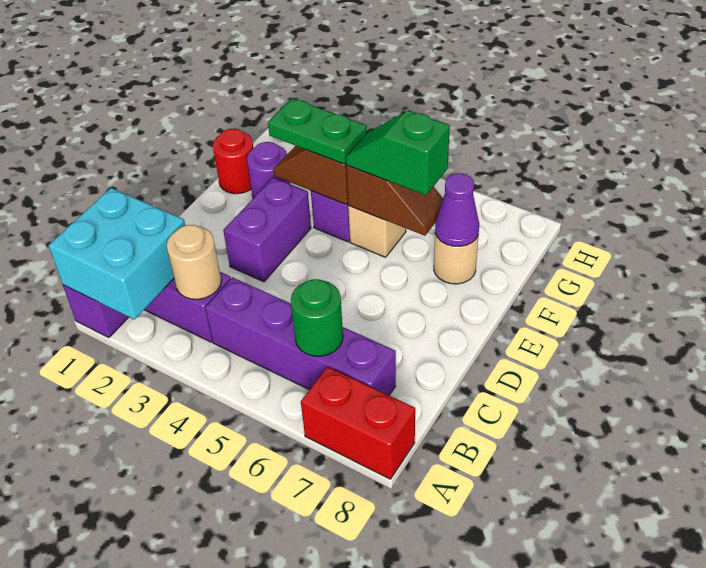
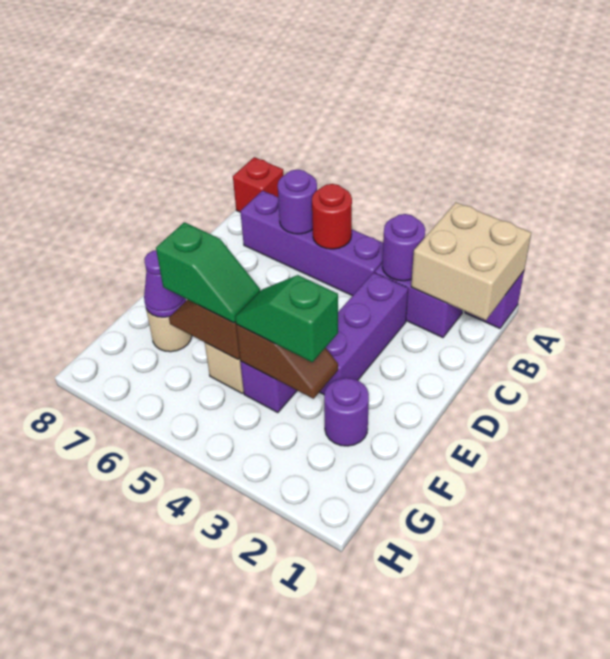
cyan 2x2 brick [49,188,185,319] -> tan 2x2 brick [411,202,531,320]
red 1x2 brick [301,367,415,479] -> red 1x1 brick [233,157,284,212]
tan 1x1 round brick [167,225,221,299] -> purple 1x1 round brick [382,214,425,281]
green 1x1 round brick [291,279,343,356] -> purple 1x1 round brick [278,169,317,234]
purple 1x2 brick [223,178,311,282] -> purple 1x3 brick [320,273,408,394]
red 1x1 round brick [213,129,253,194] -> red 1x1 round brick moved to [312,184,352,249]
green 1x2 plate [268,98,367,164] -> green 1x2 slope [235,275,338,362]

